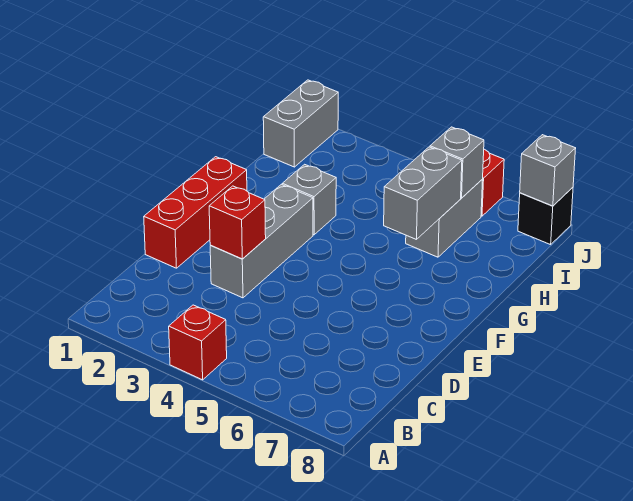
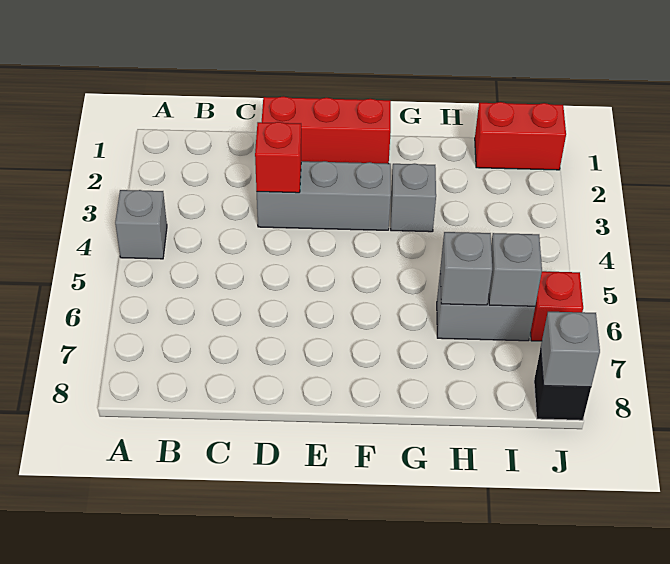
red 1x1 brick [169,305,227,380] -> grey 1x1 brick [115,190,167,259]
grey 1x2 brick [384,147,462,240] -> grey 1x1 brick [440,232,492,305]
grey 1x2 brick [263,80,338,167] -> red 1x2 brick [475,102,566,170]

